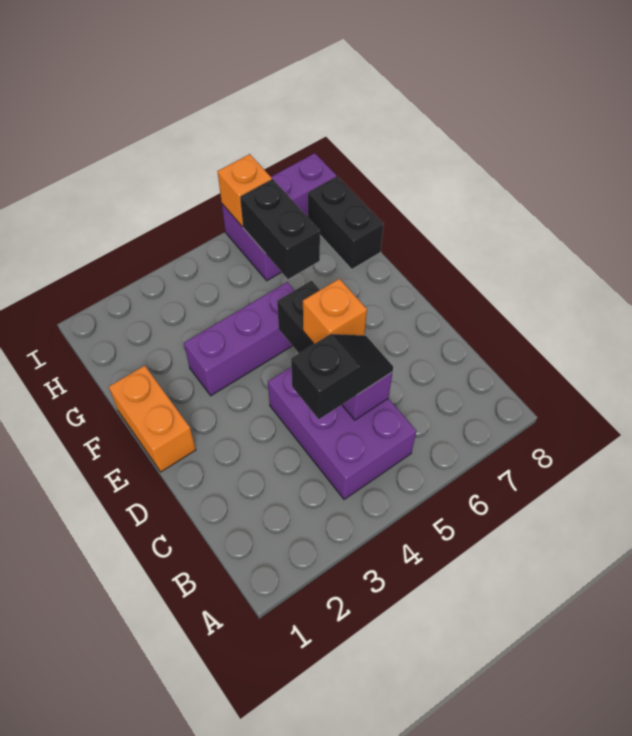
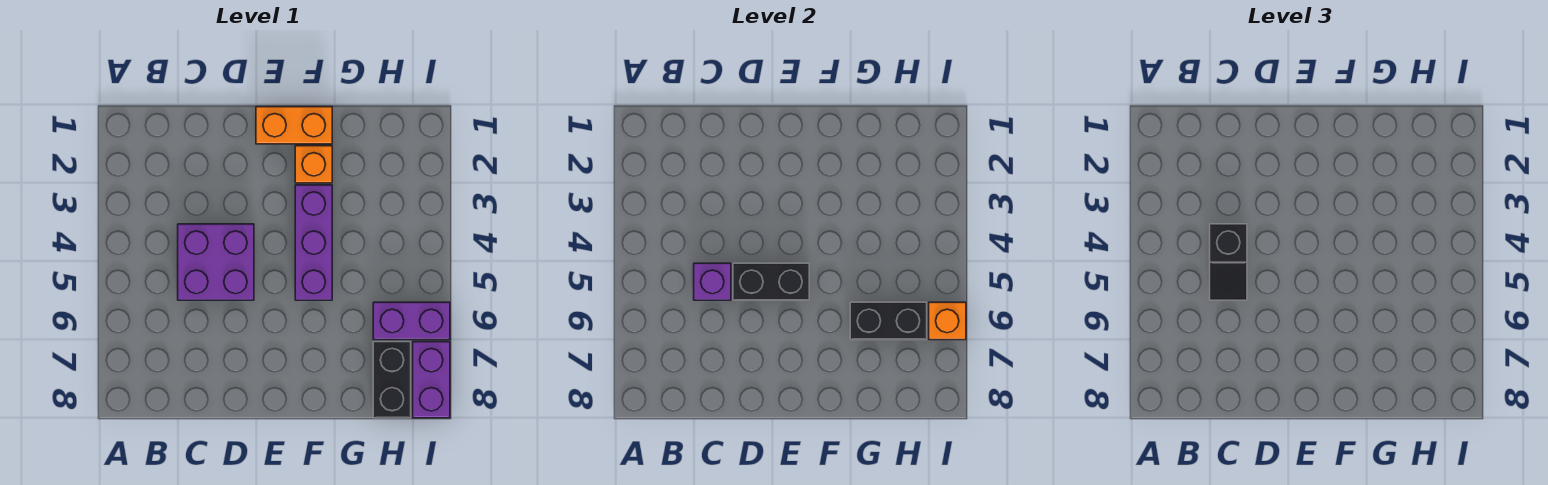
purple 2x3 brick [268,367,416,499] -> purple 2x2 brick [178,224,254,300]
orange 1x1 brick [303,279,367,344] -> orange 1x1 brick moved to [295,146,332,183]
black 1x2 brick [308,176,384,269] -> black 1x2 brick turned to [373,342,411,418]

